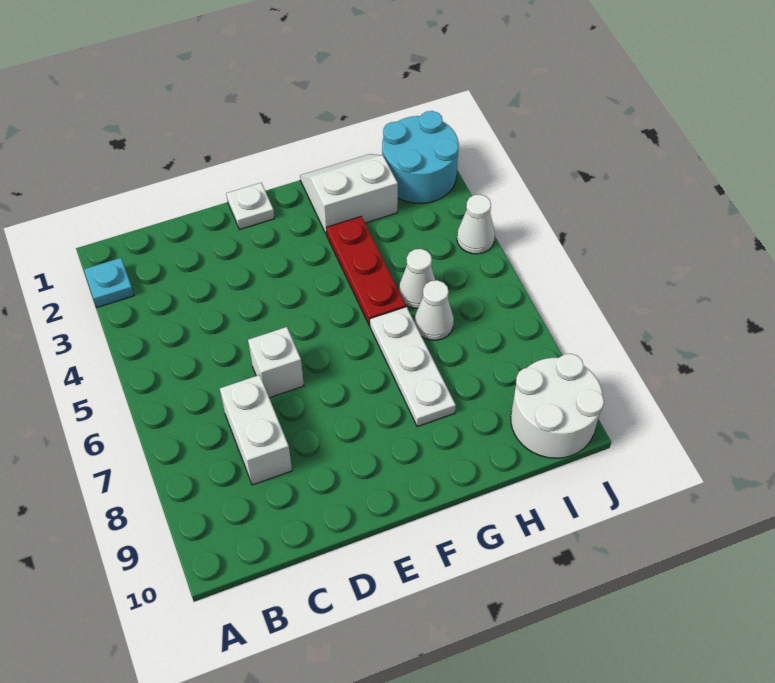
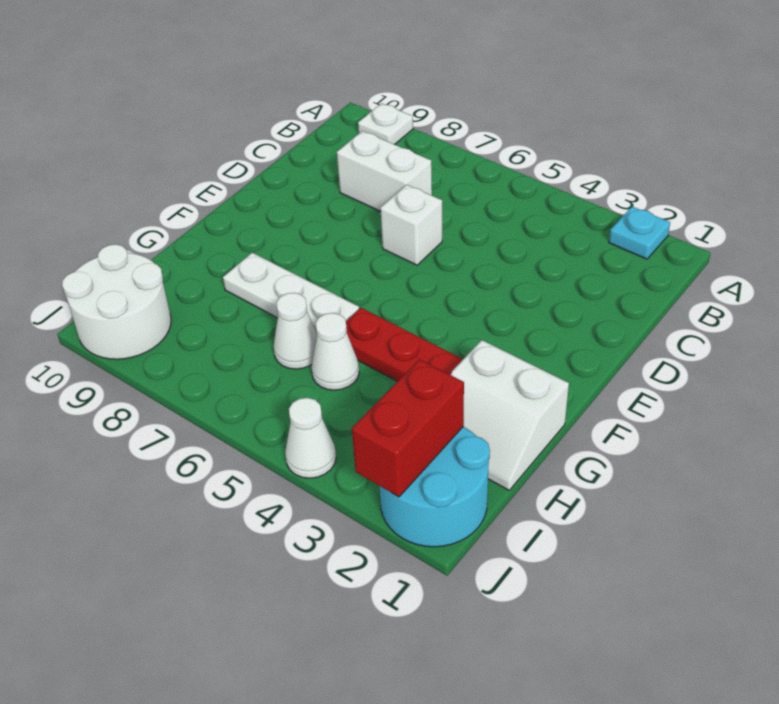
white 1x1 plate [226,183,275,230] -> white 1x1 plate moved to [358,103,413,145]
white 2x2 slope [300,154,398,235] -> white 2x2 slope turned to [451,340,569,490]
none -> red 1x2 brick [352,359,464,497]

